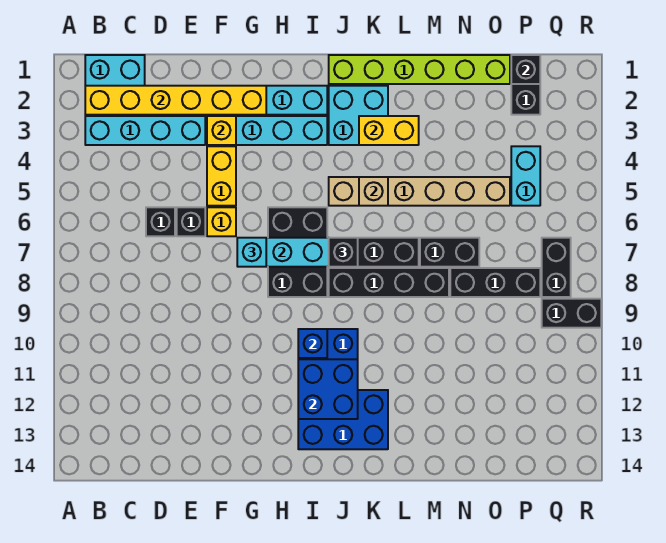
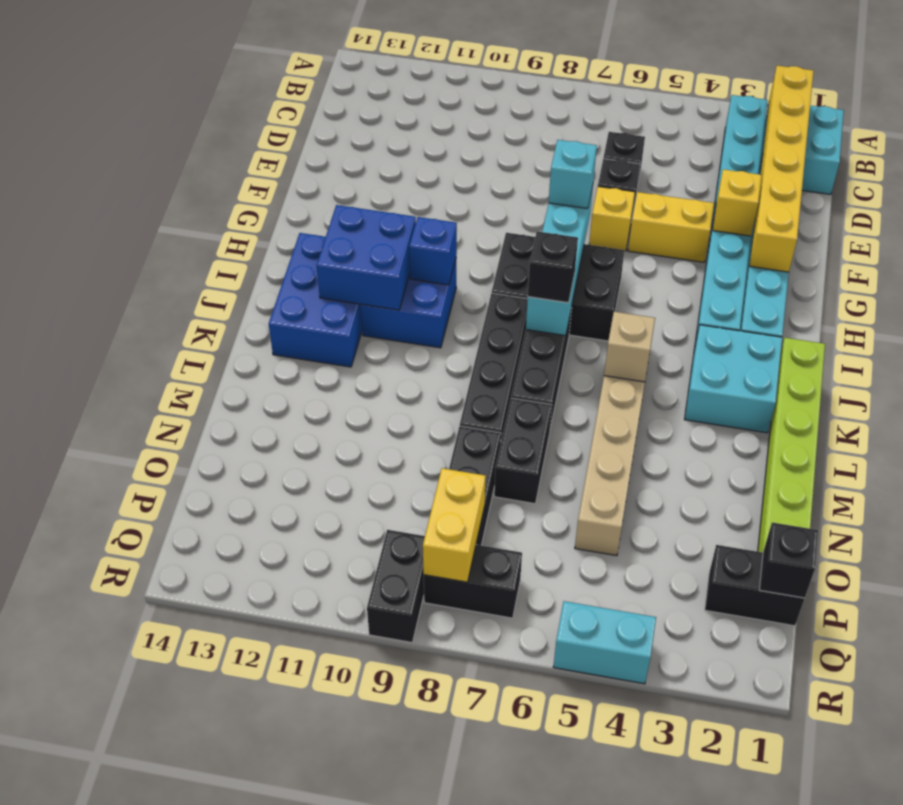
yellow 1x2 brick [359,116,419,145] -> yellow 1x2 brick moved to [423,468,486,582]
cyan 1x2 brick [511,146,540,206] -> cyan 1x2 brick moved to [553,601,656,684]

